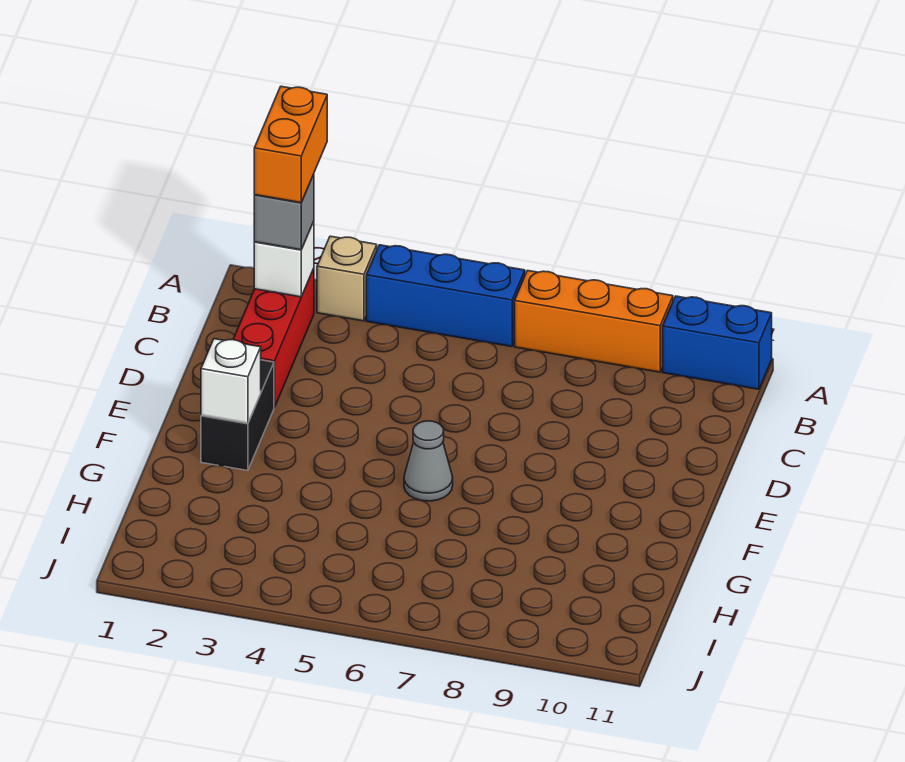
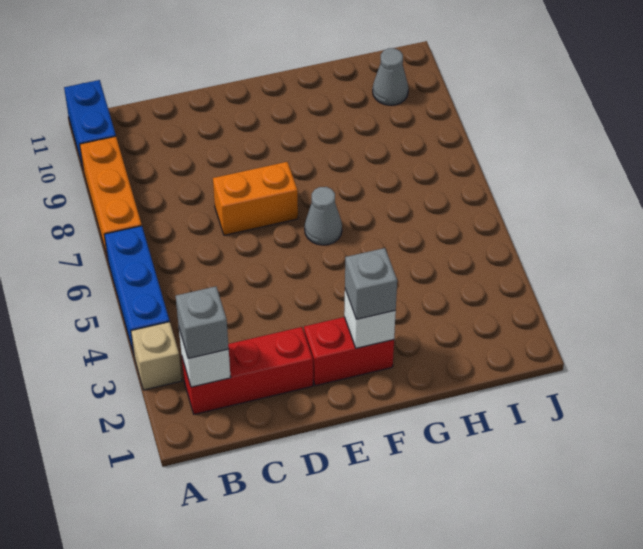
orange 1x2 brick [254,86,327,203] -> orange 1x2 brick moved to [213,162,298,235]
black 1x2 brick [201,360,274,471] -> red 1x2 brick [304,317,394,386]
none -> grey 1x1 brick [345,248,397,319]
none -> grey 1x1 cone [373,48,408,105]

